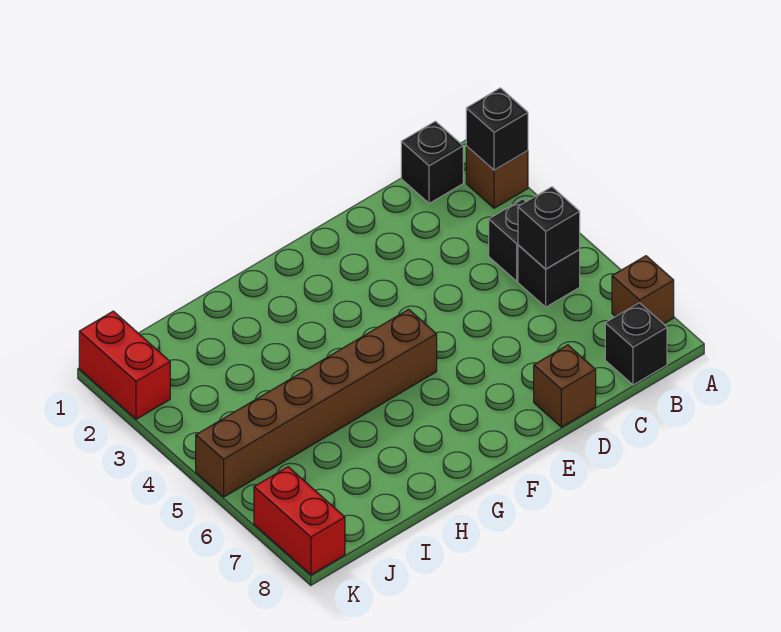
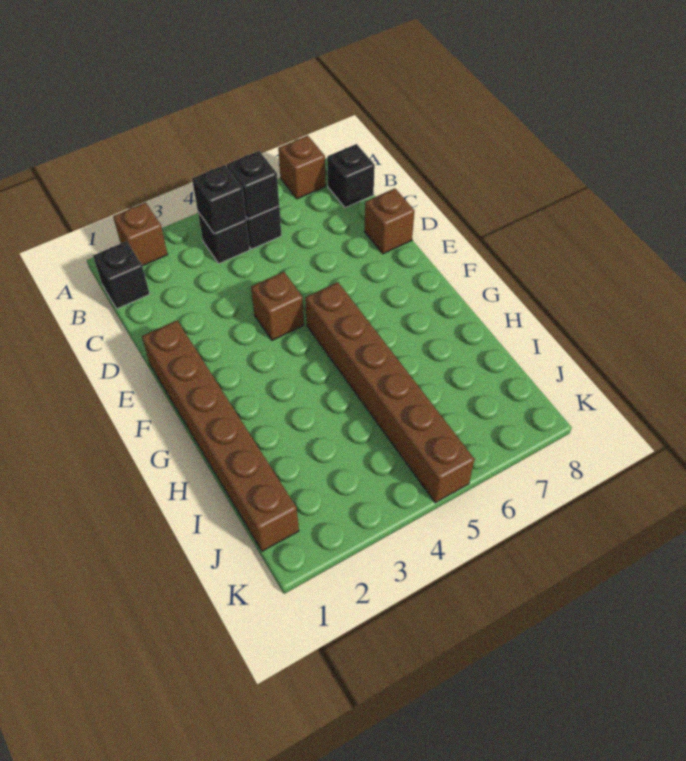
black 1x1 brick [466,88,528,170] -> black 1x1 brick moved to [192,165,246,234]
none -> brown 1x6 brick [142,320,299,551]
none -> brown 1x1 brick [251,272,304,340]
red 1x2 brick [79,311,170,419] -> none
red 1x2 brick [254,467,345,575] -> none

